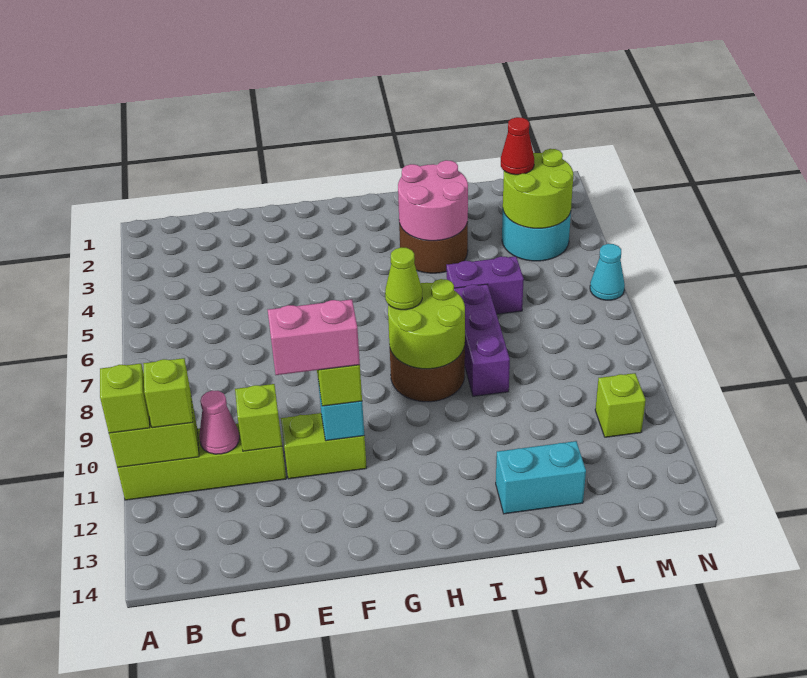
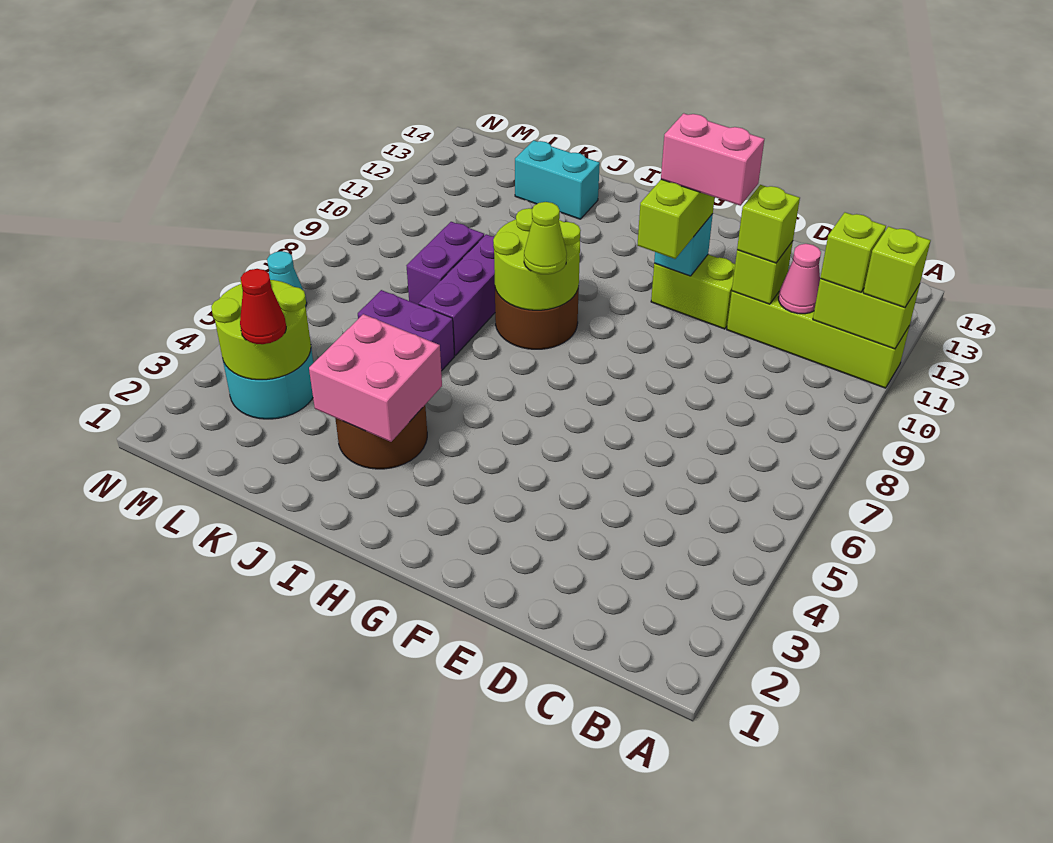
pink 2x2 round brick [398,160,468,241] -> pink 2x2 brick [309,314,442,442]
none -> purple 1x2 brick [406,222,484,305]
lime 1x1 brick [595,373,646,437] -> lime 1x1 brick moved to [737,185,800,263]

